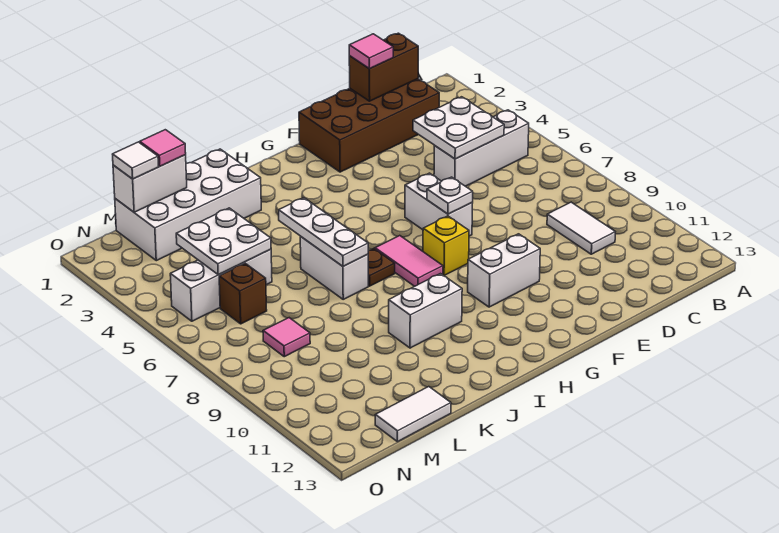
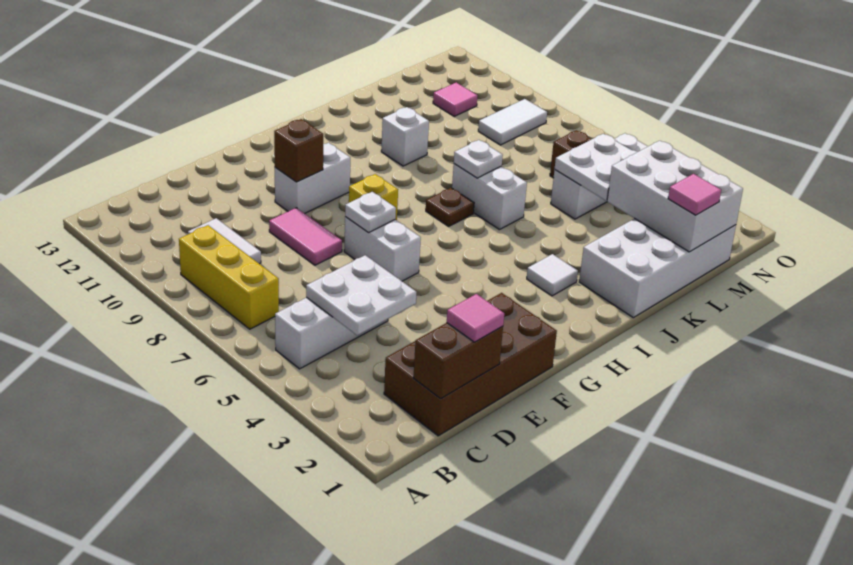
none -> yellow 1x3 brick [179,225,279,329]
none -> brown 1x1 brick [274,119,323,182]
pink 1x2 tile [375,236,443,286] -> pink 1x2 tile moved to [269,208,342,265]
white 1x2 brick [389,274,462,348] -> white 1x1 brick [381,107,429,166]
white 1x3 plate [279,198,368,266] -> white 1x1 plate [454,140,503,178]
white 1x2 brick [113,155,187,212] -> white 2x3 brick [607,141,743,252]
white 1x2 tile [375,387,451,442] -> white 1x2 tile moved to [478,99,547,145]
white 1x1 tile [113,142,159,179] -> white 1x1 tile moved to [527,254,578,296]
pink 1x1 tile [263,318,310,357] -> pink 1x1 tile moved to [433,83,478,116]

